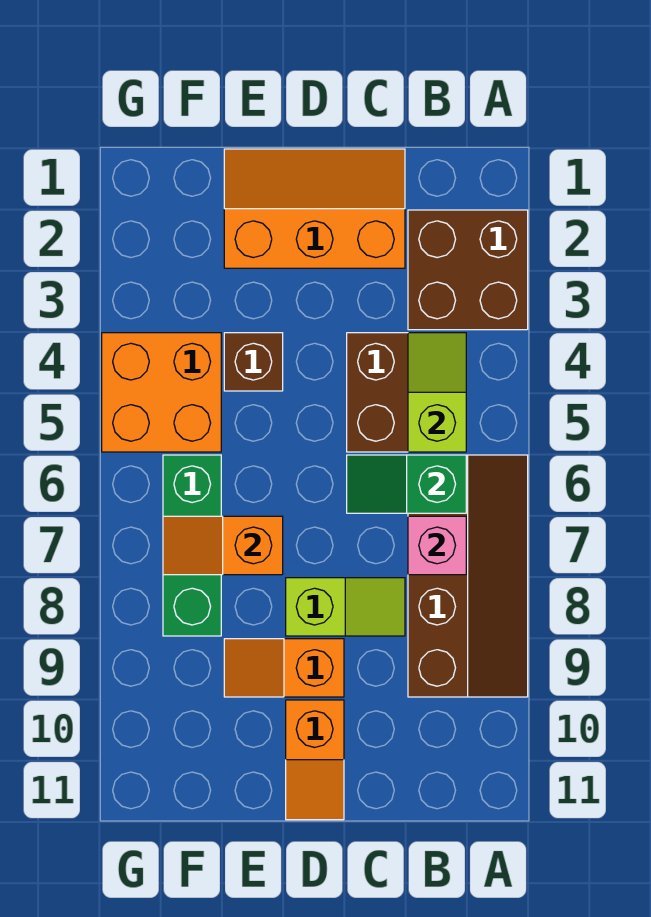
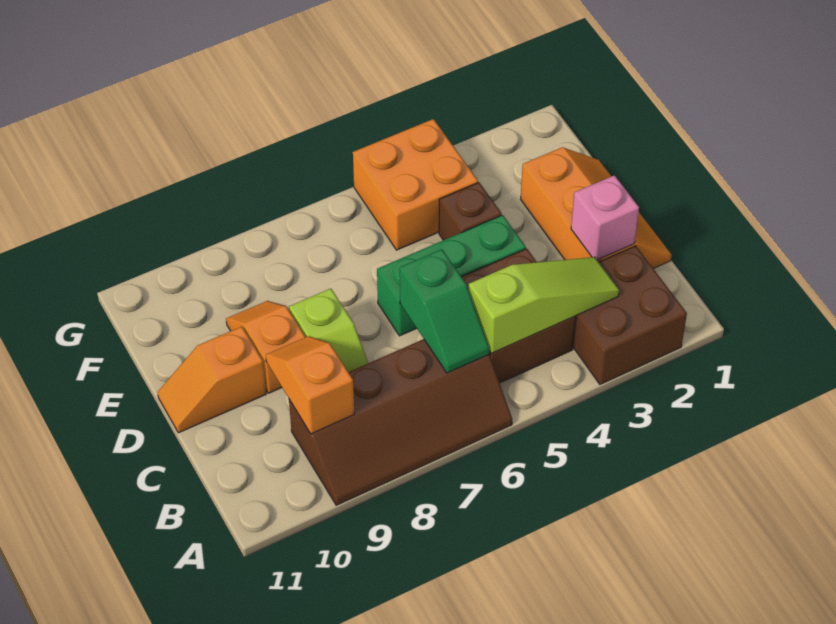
lime 1x2 slope [408,333,466,452] -> lime 1x3 slope [469,257,619,353]
green 1x2 slope [347,455,466,513] -> green 1x2 slope turned to [400,249,489,373]
pink 1x1 brick [408,516,466,575] -> pink 1x1 brick moved to [571,175,639,260]
orange 1x2 slope [163,516,283,575] -> orange 1x2 slope moved to [266,336,354,434]
green 1x3 brick [163,455,221,636] -> green 1x3 brick moved to [377,215,526,336]

